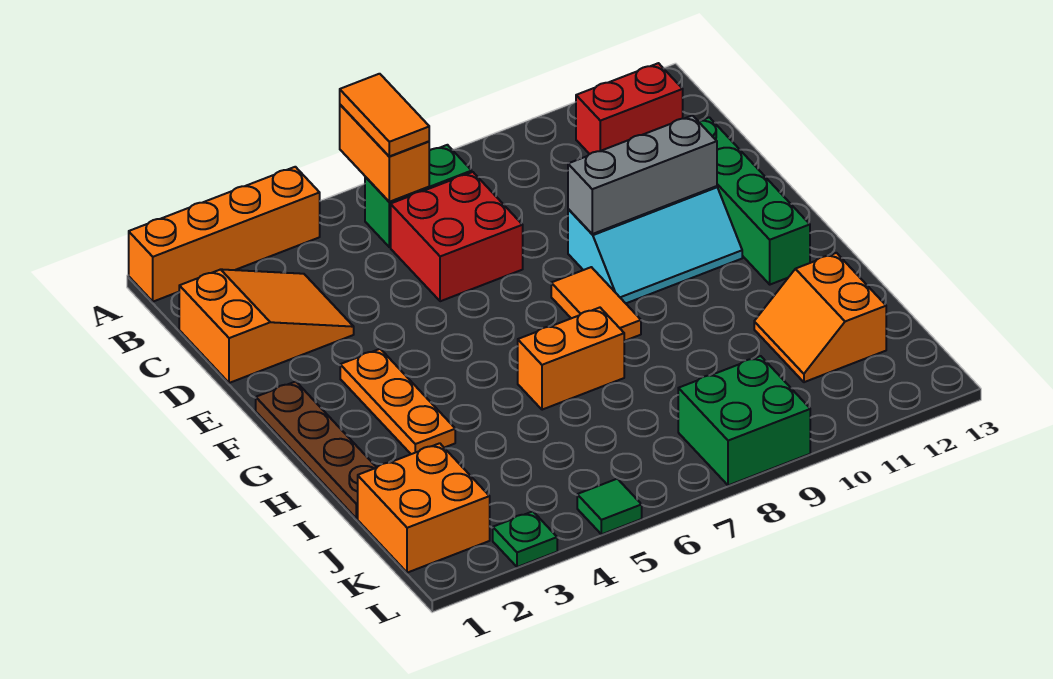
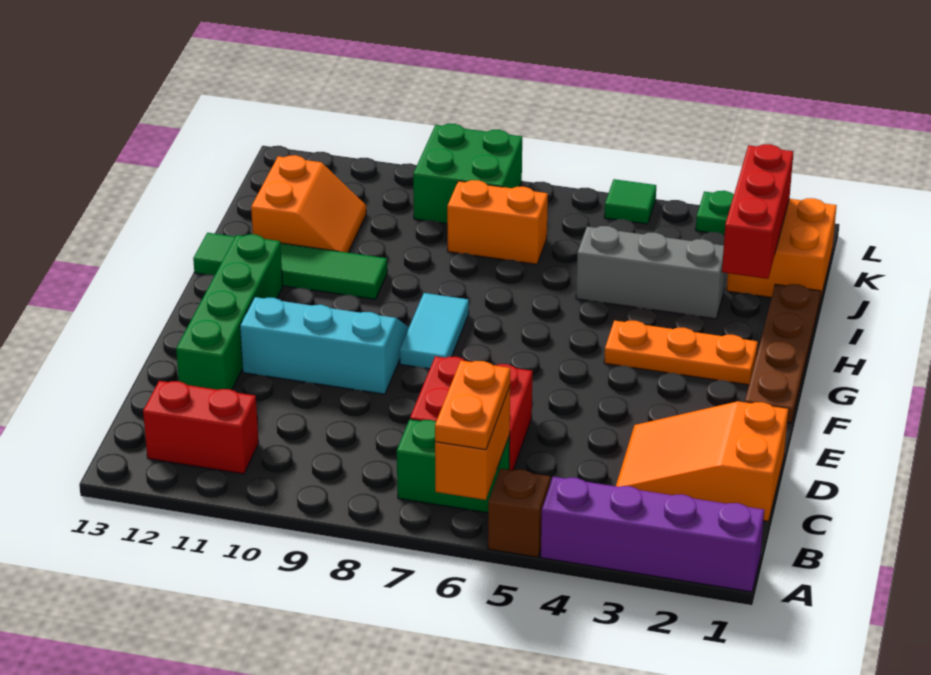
orange 1x4 brick [129,167,320,302] -> purple 1x4 brick [541,477,764,592]
none -> brown 1x1 brick [488,468,550,557]
orange 1x2 tile [340,74,429,156] -> orange 1x2 plate [435,361,510,450]
grey 1x3 brick [568,116,717,234] -> grey 1x3 brick moved to [576,226,725,319]
orange 1x3 plate [340,349,455,454] -> orange 1x3 plate turned to [604,321,758,385]
orange 1x2 tile [551,267,641,341] -> cyan 1x2 tile [400,293,469,369]
orange 1x2 brick [518,308,624,410] -> orange 1x2 brick moved to [447,180,548,264]
none -> green 1x4 tile [193,233,387,299]
none -> red 1x3 brick [722,144,793,279]

